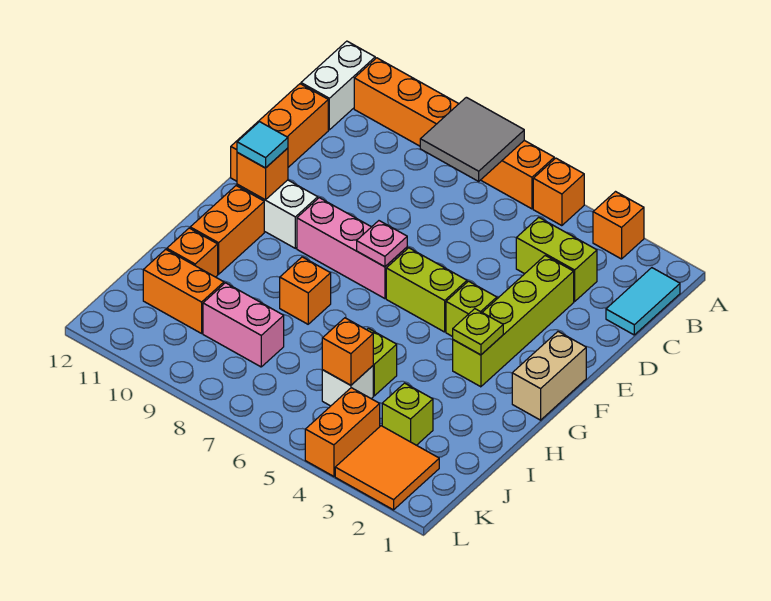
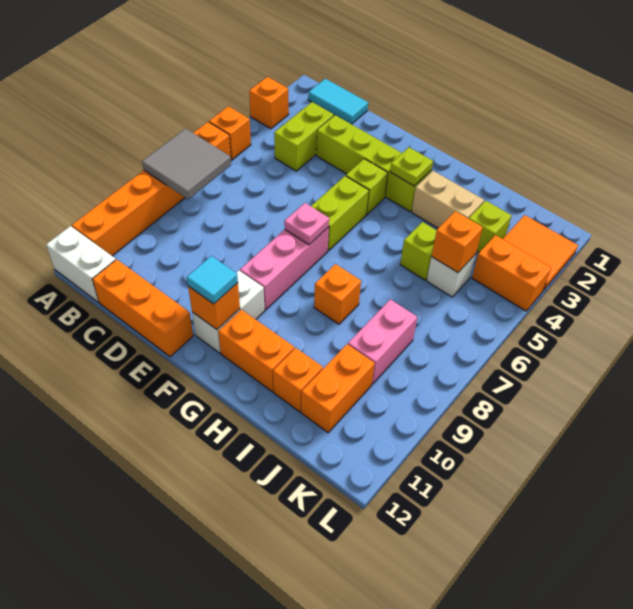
tan 1x2 brick [512,332,586,420] -> tan 1x2 brick moved to [412,171,484,228]

